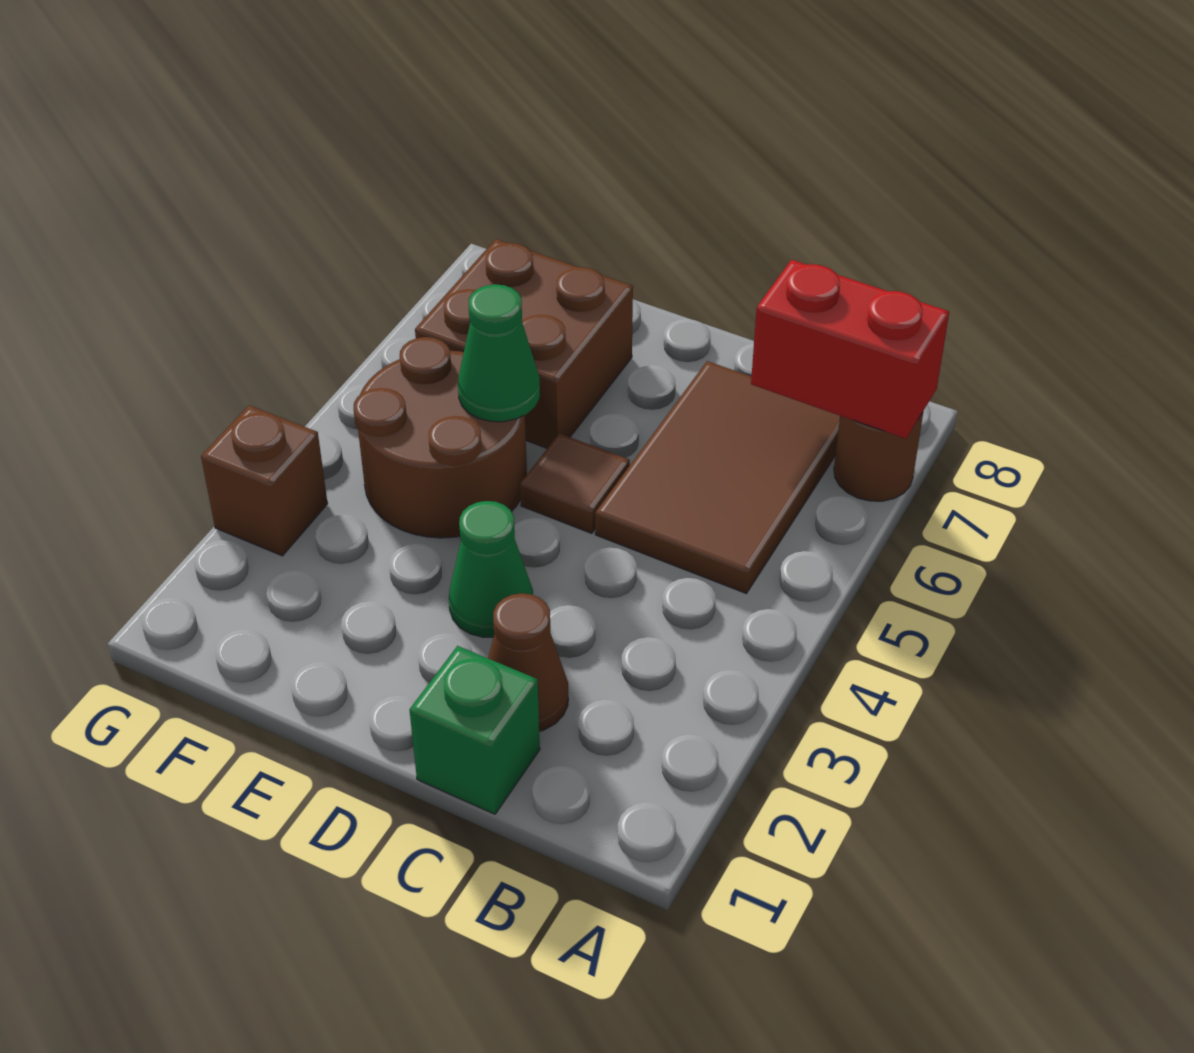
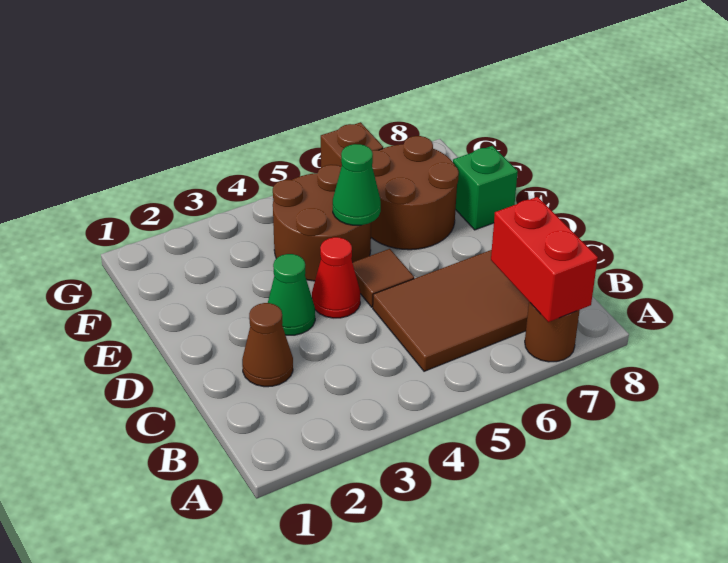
green 1x1 brick [410,646,540,814] -> green 1x1 brick moved to [453,146,518,230]
none -> red 1x1 cone [312,237,360,318]
brown 2x2 brick [415,239,633,448] -> brown 2x2 round brick [371,136,459,250]
brown 1x1 brick [201,405,328,556] -> brown 1x1 brick moved to [321,122,383,168]

